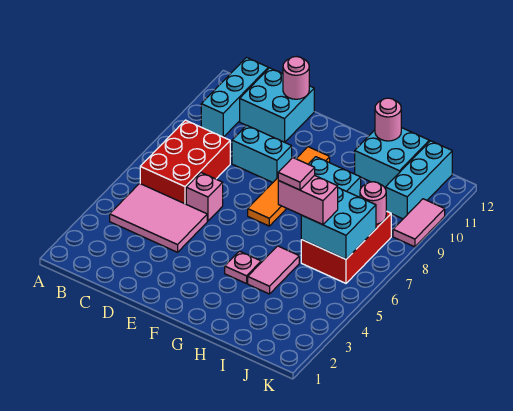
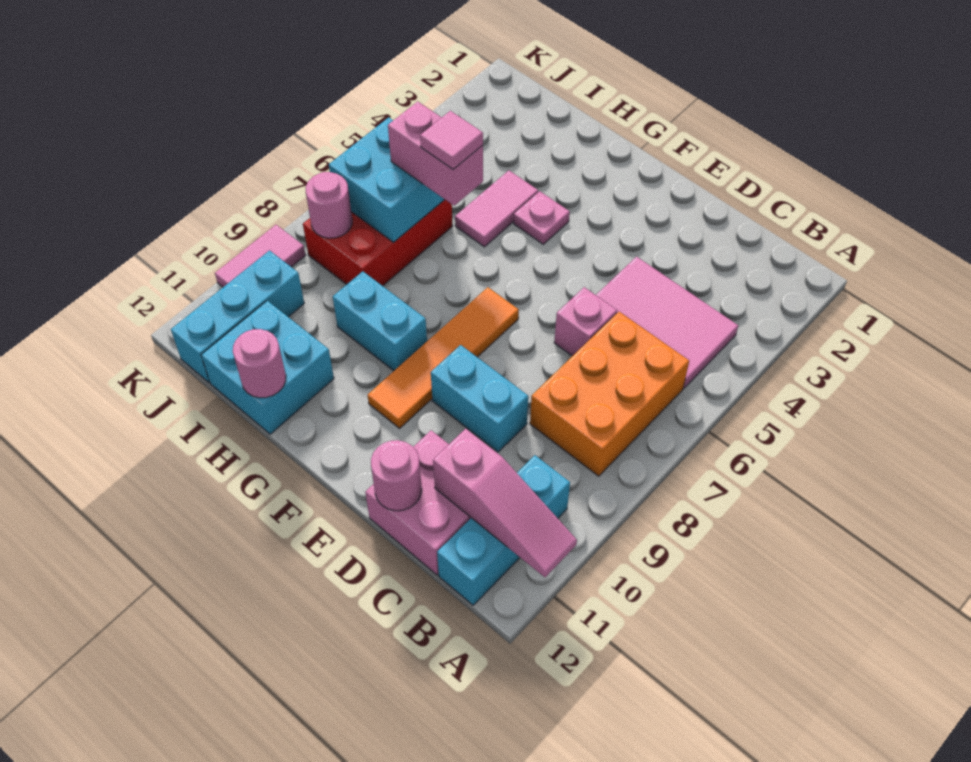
none -> pink 1x3 slope [433,429,577,577]
red 2x3 brick [140,120,230,204] -> orange 2x3 brick [530,312,689,476]
cyan 2x2 brick [240,68,314,142] -> pink 2x2 brick [365,430,471,575]

